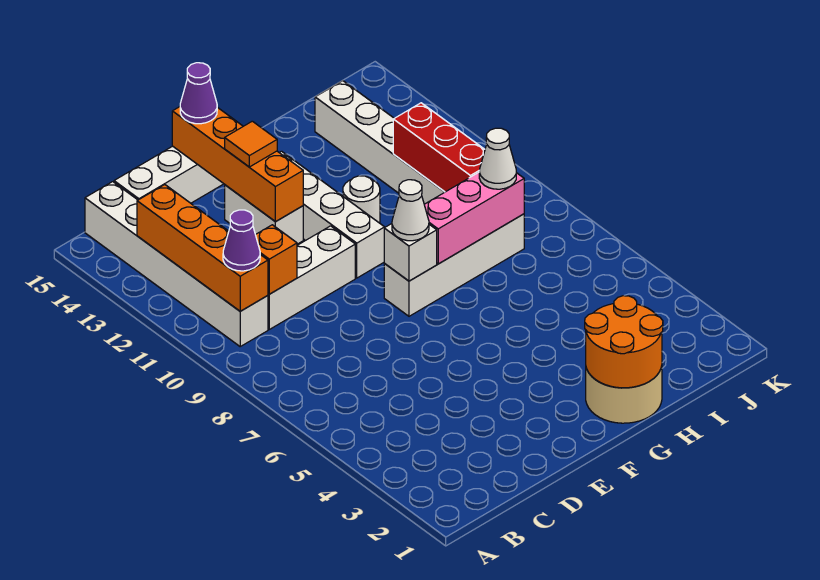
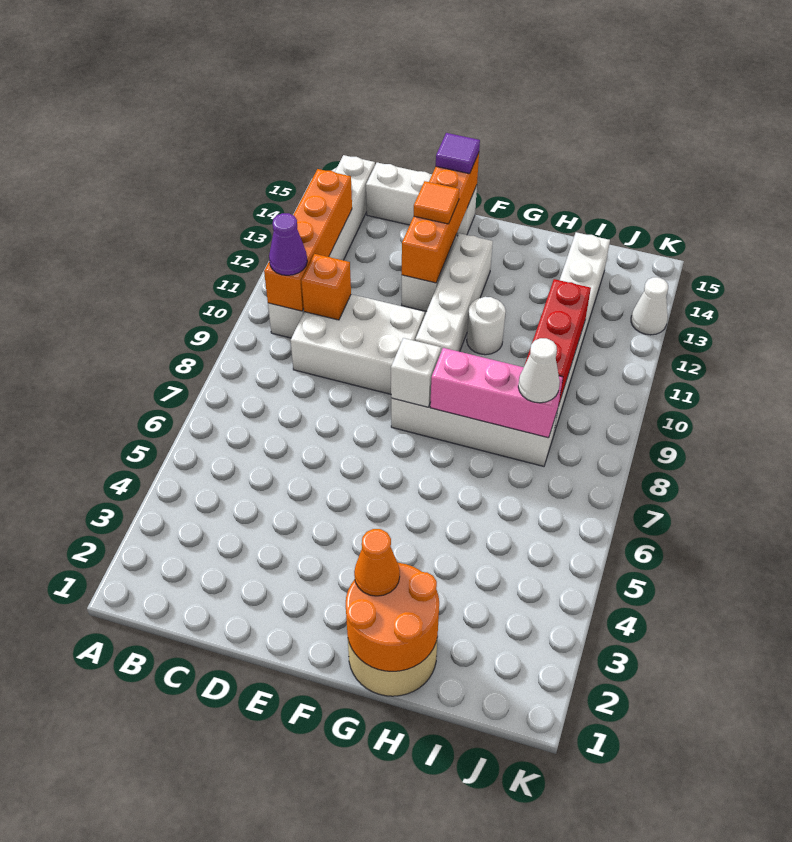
white 1x3 brick [268,226,355,329] -> white 2x3 brick [291,294,425,394]
purple 1x1 cone [180,63,217,124] -> purple 1x1 tile [436,133,480,174]
white 1x1 cone [392,180,429,241] -> white 1x1 cone moved to [631,277,668,335]
none -> orange 1x1 cone [354,529,400,596]

